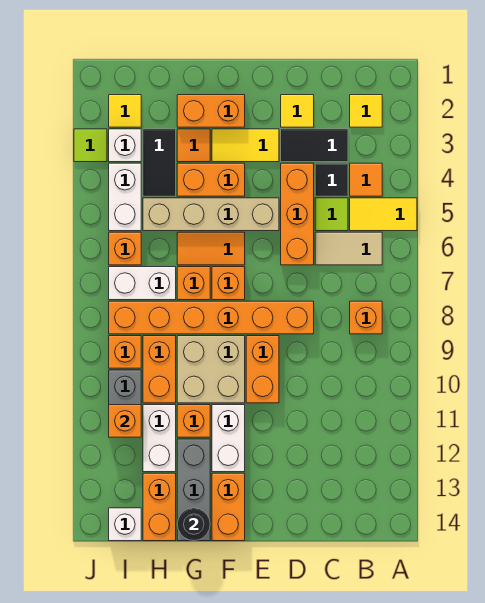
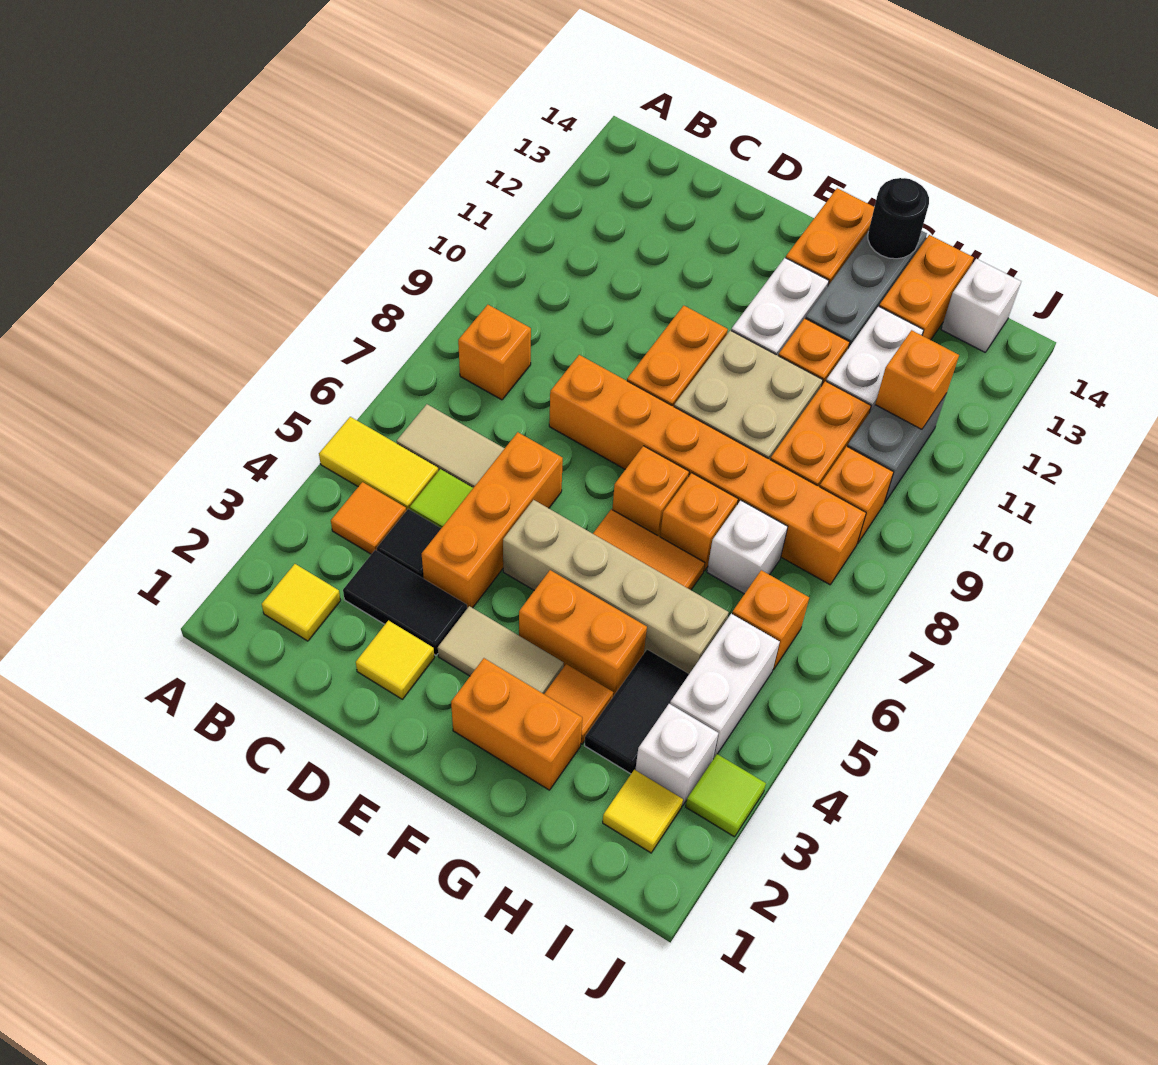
yellow 1x2 tile [212,129,279,162] -> tan 1x2 tile [438,606,564,694]
white 1x2 brick [109,267,176,300] -> white 1x1 brick [707,500,788,594]

